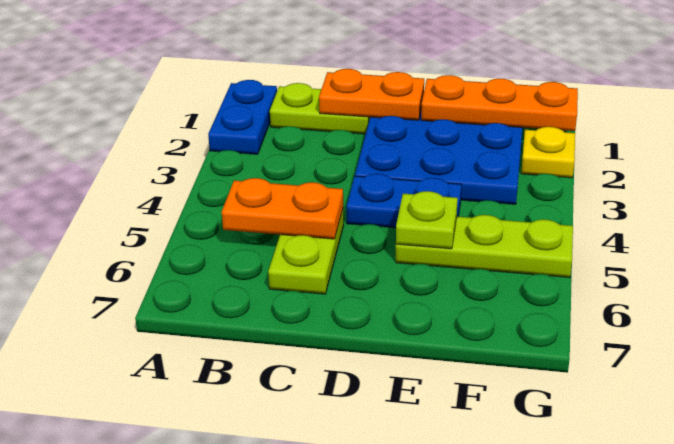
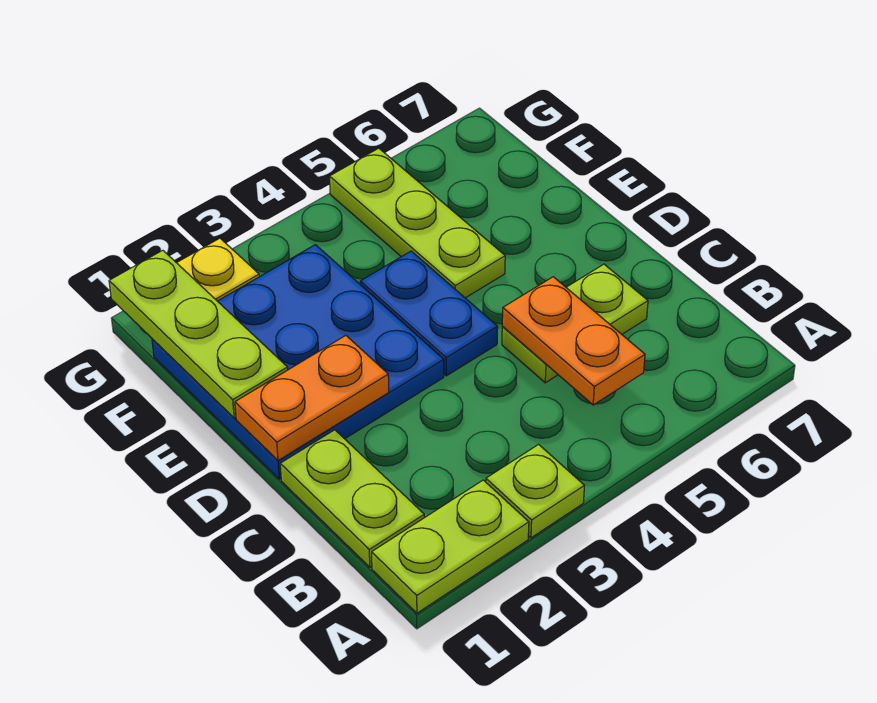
blue 1x2 plate [208,80,277,154] -> lime 1x2 plate [372,480,529,613]
orange 1x2 plate [319,69,424,120] -> orange 1x2 plate turned to [235,336,389,460]
orange 1x3 plate [421,75,578,131] -> lime 1x3 plate [109,250,288,418]
lime 1x1 plate [396,191,458,249] -> lime 1x1 plate moved to [486,444,584,538]

